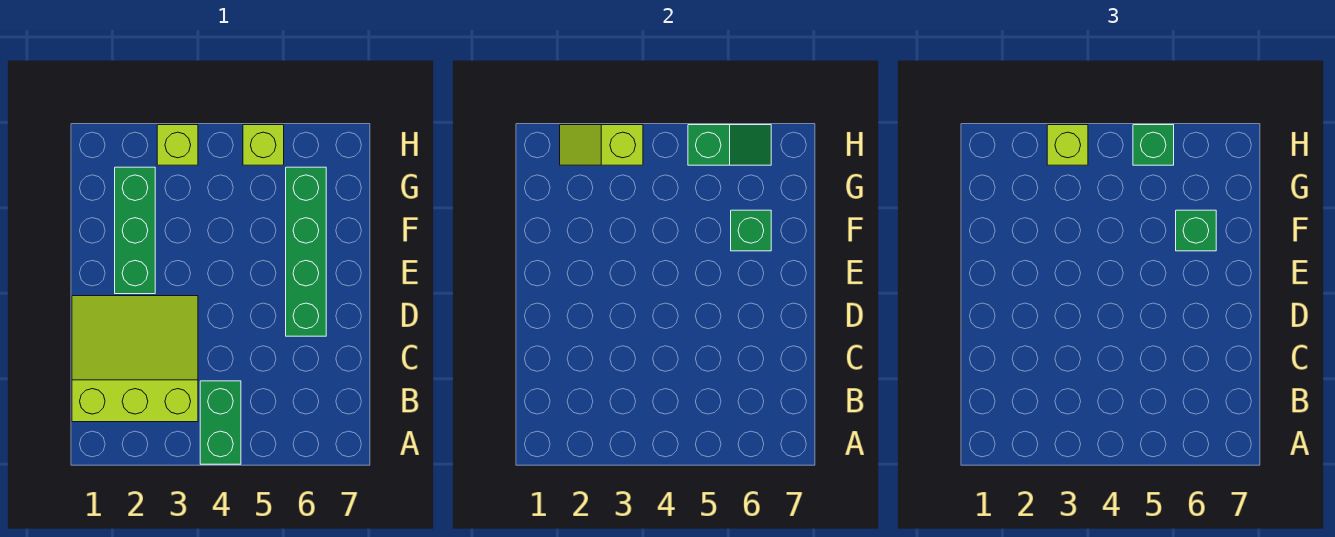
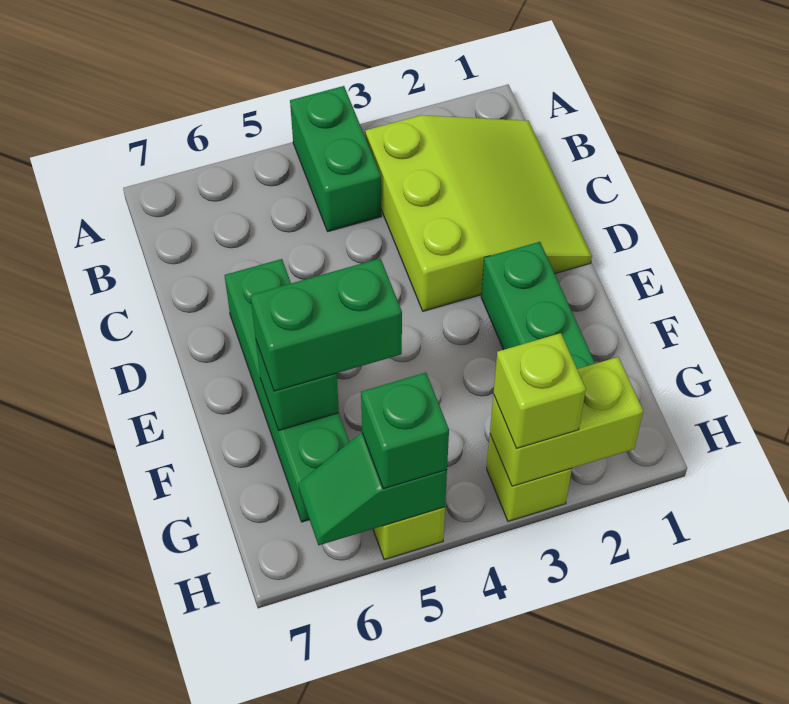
lime 3x3 slope [72,296,198,422] -> lime 3x3 slope turned to [365,115,592,311]
green 1x1 brick [1176,210,1216,251] -> green 1x2 brick [250,258,402,391]
lime 1x2 slope [560,125,643,165] -> lime 1x2 brick [490,357,643,486]

